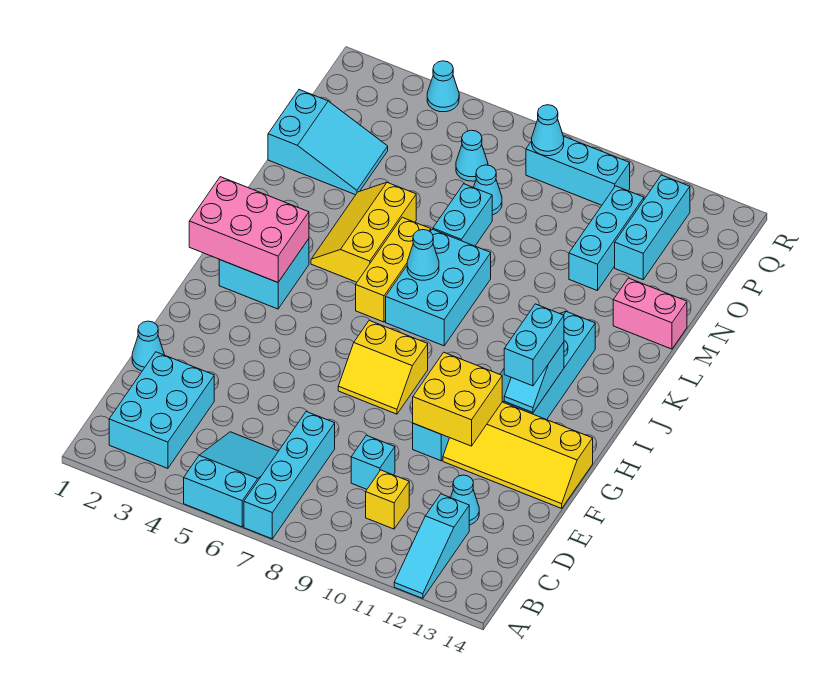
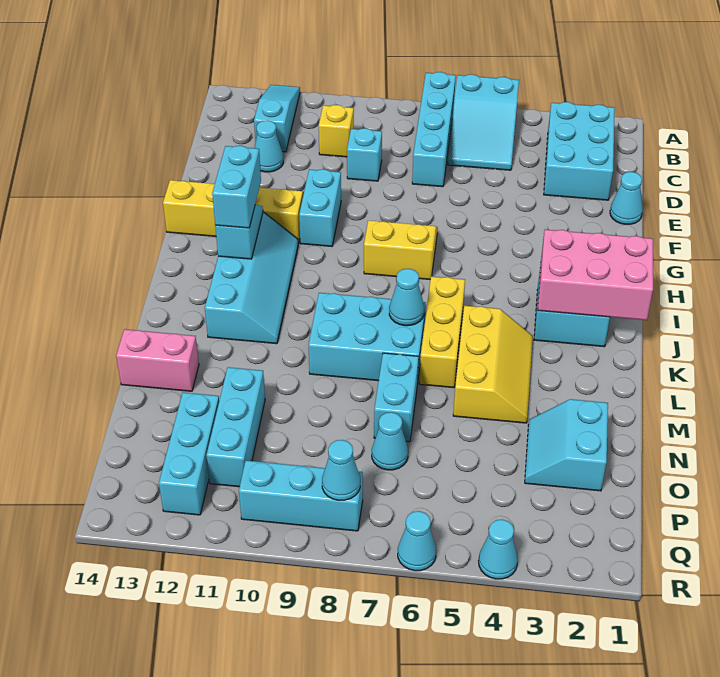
yellow 2x2 brick [413,352,502,446] -> none
cyan 2x3 brick [386,229,491,346] -> cyan 2x3 brick turned to [309,293,426,381]
cyan 2x3 slope [268,90,388,195] -> cyan 2x2 slope [525,399,608,491]
cyan 1x1 cone [456,130,488,181] -> cyan 1x1 cone moved to [398,511,436,571]

